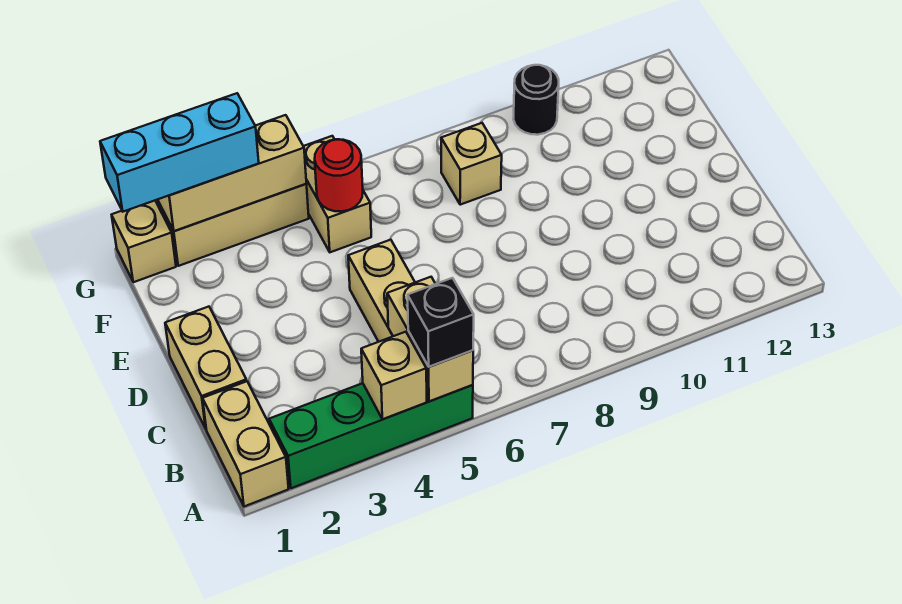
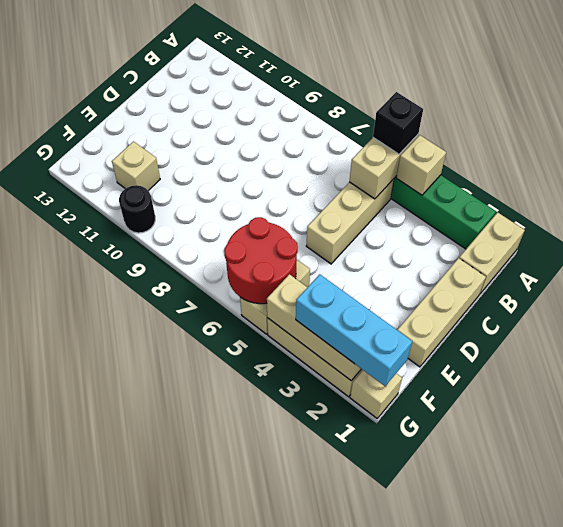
tan 1x2 brick [165,307,247,428] -> tan 1x3 brick [398,258,486,367]
red 1x1 round brick [315,139,363,212] -> red 2x2 round brick [224,217,298,304]
tan 1x1 brick [441,123,502,205] -> tan 1x1 brick moved to [112,142,160,191]

